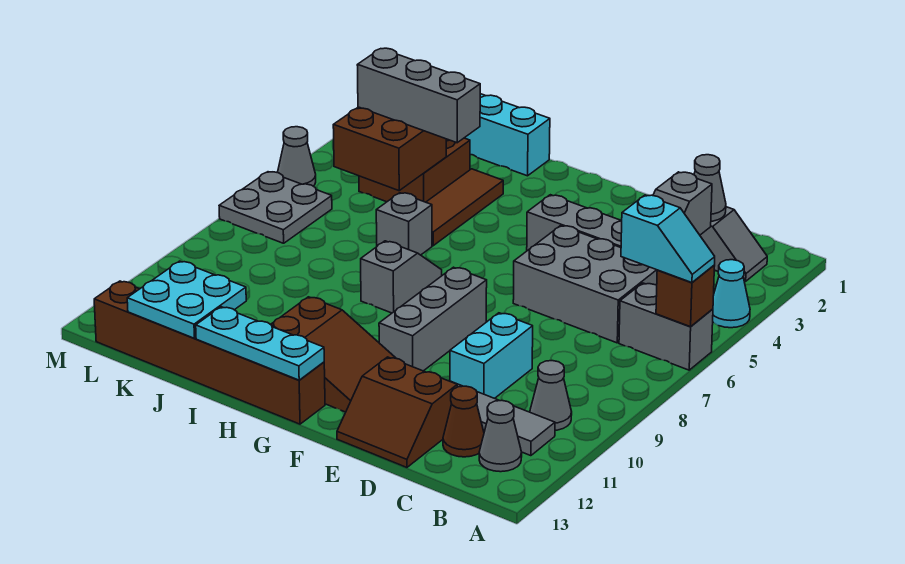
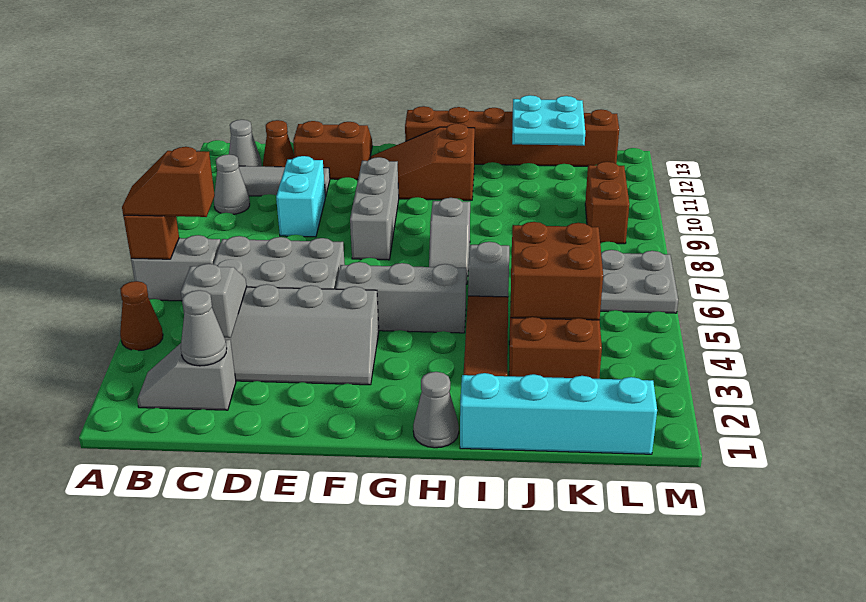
cyan 1x1 cone [713,260,750,328] -> brown 1x1 cone [120,281,163,351]
cyan 1x2 slope [621,195,715,283] -> brown 1x2 slope [122,147,215,217]
cyan 1x3 plate [196,307,324,380] -> none
grey 1x3 brick [357,48,480,143] -> grey 1x3 brick moved to [336,262,466,333]
none -> brown 1x2 brick [585,162,629,244]
grey 1x1 cone [278,127,316,186] -> grey 1x1 cone moved to [413,372,459,448]

